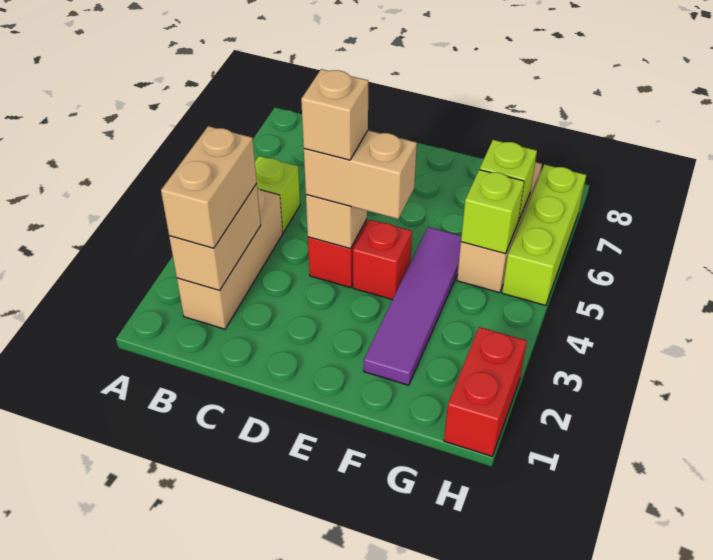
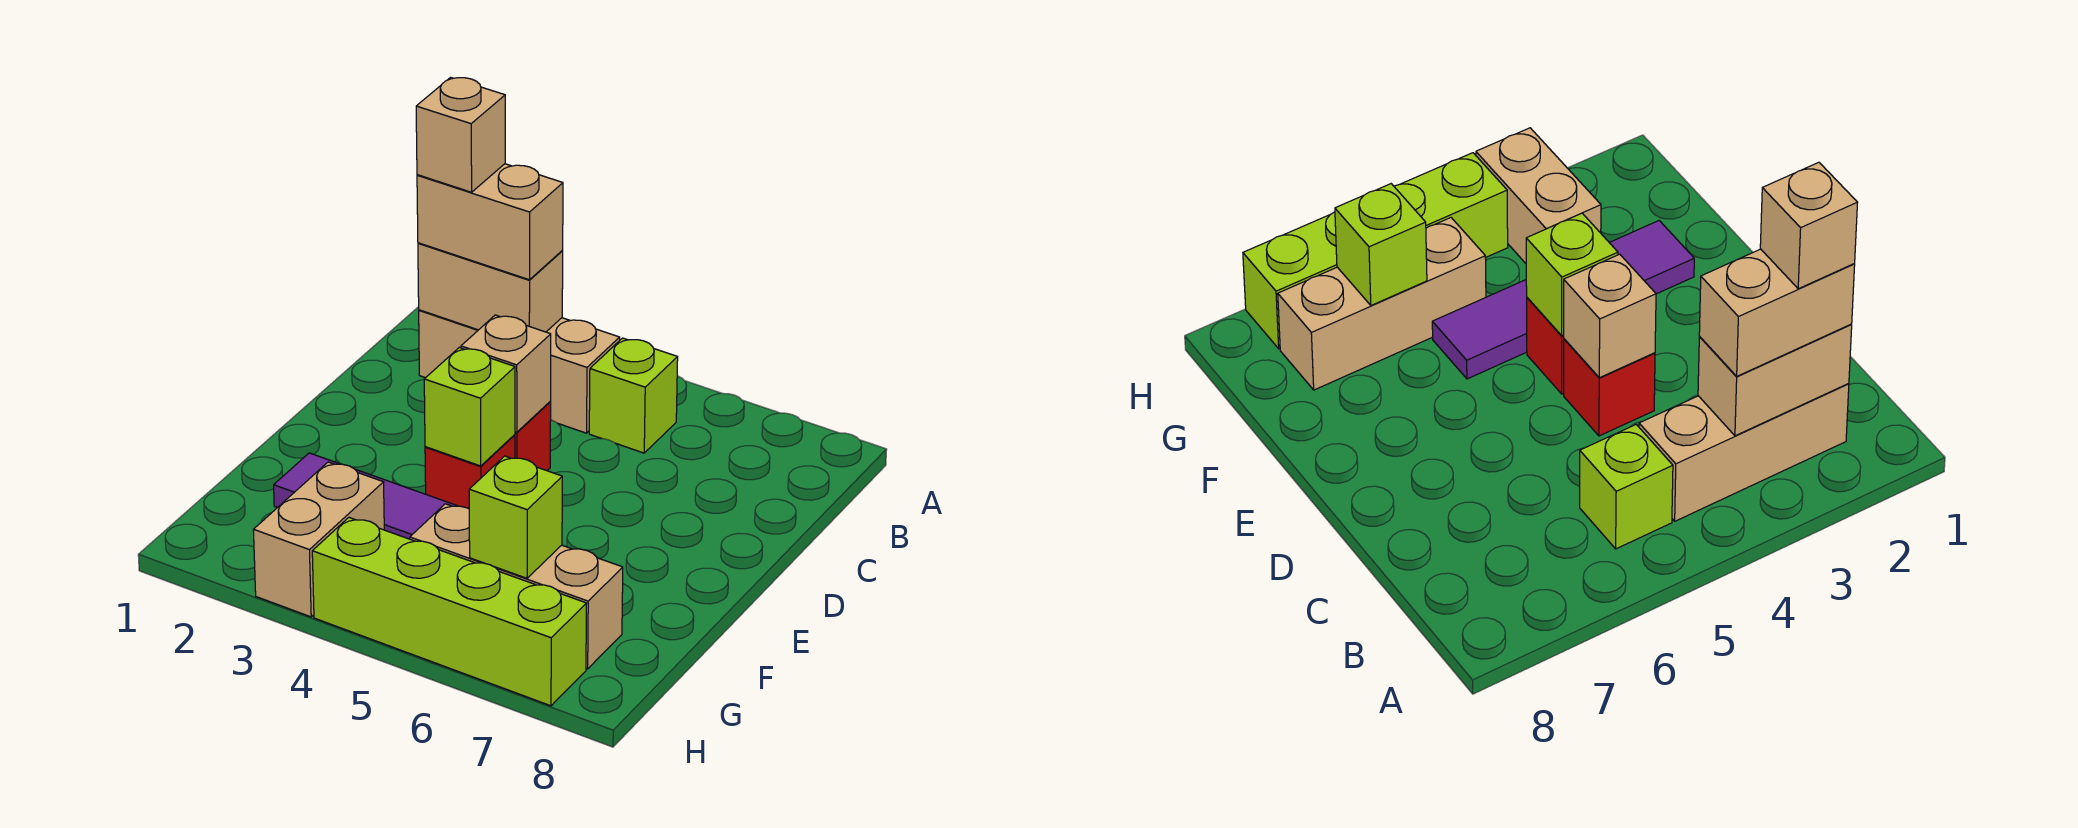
tan 1x2 brick [304,130,417,219] -> tan 1x2 brick moved to [253,462,384,617]
tan 1x1 brick [301,69,368,160] -> tan 1x1 brick moved to [416,78,505,192]
lime 1x1 brick [461,170,524,254] -> lime 1x1 brick moved to [424,348,515,466]
red 1x2 brick [444,327,527,456] -> none
lime 1x3 brick [502,164,586,305] -> lime 1x4 brick [312,518,587,706]

